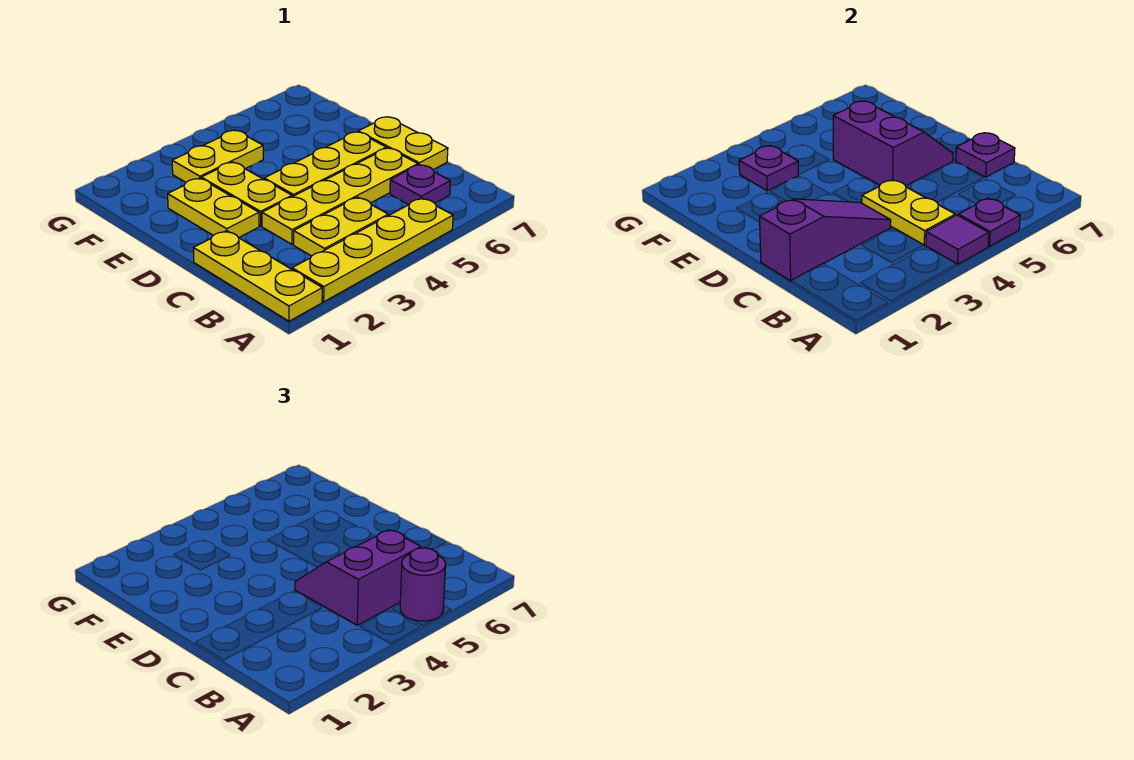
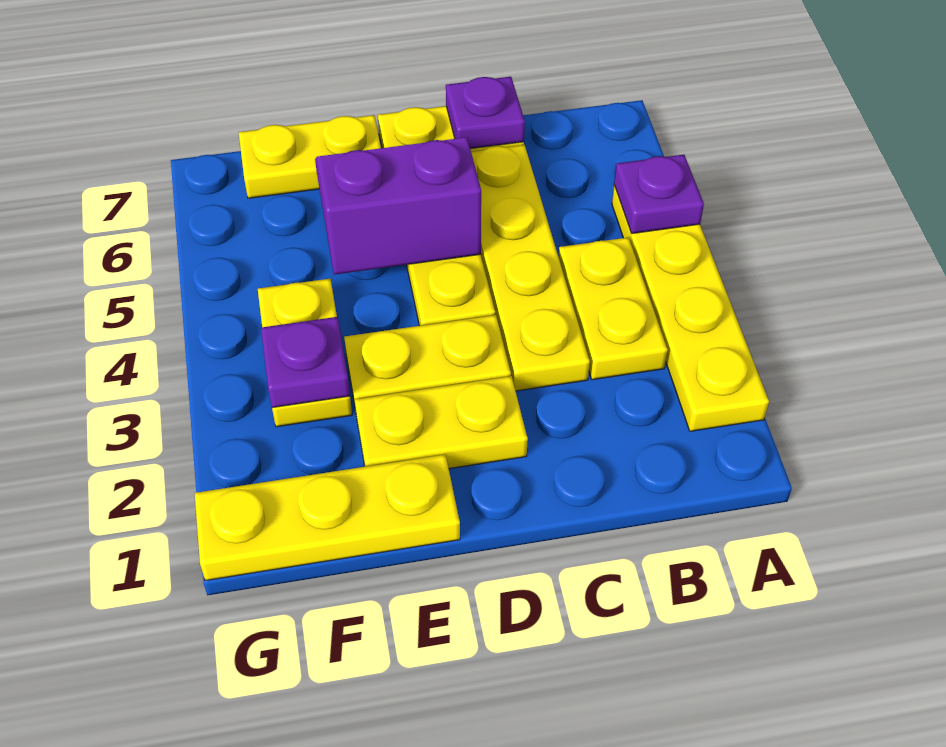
yellow 1x3 plate [193,231,322,321] -> yellow 1x3 plate moved to [195,454,460,581]
purple 1x1 tile [926,215,989,264] -> none
purple 1x1 round brick [400,548,446,621] -> none
yellow 1x2 plate [862,180,955,245] -> yellow 1x2 plate moved to [239,115,381,198]
purple 2x2 slope [295,530,421,625] -> none
purple 1x1 plate [390,164,450,204] -> none
purple 1x3 slope [760,199,891,281] -> none

